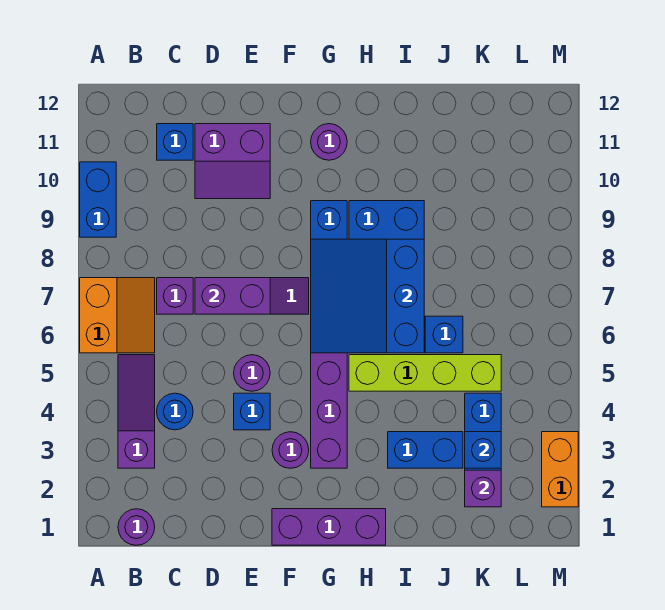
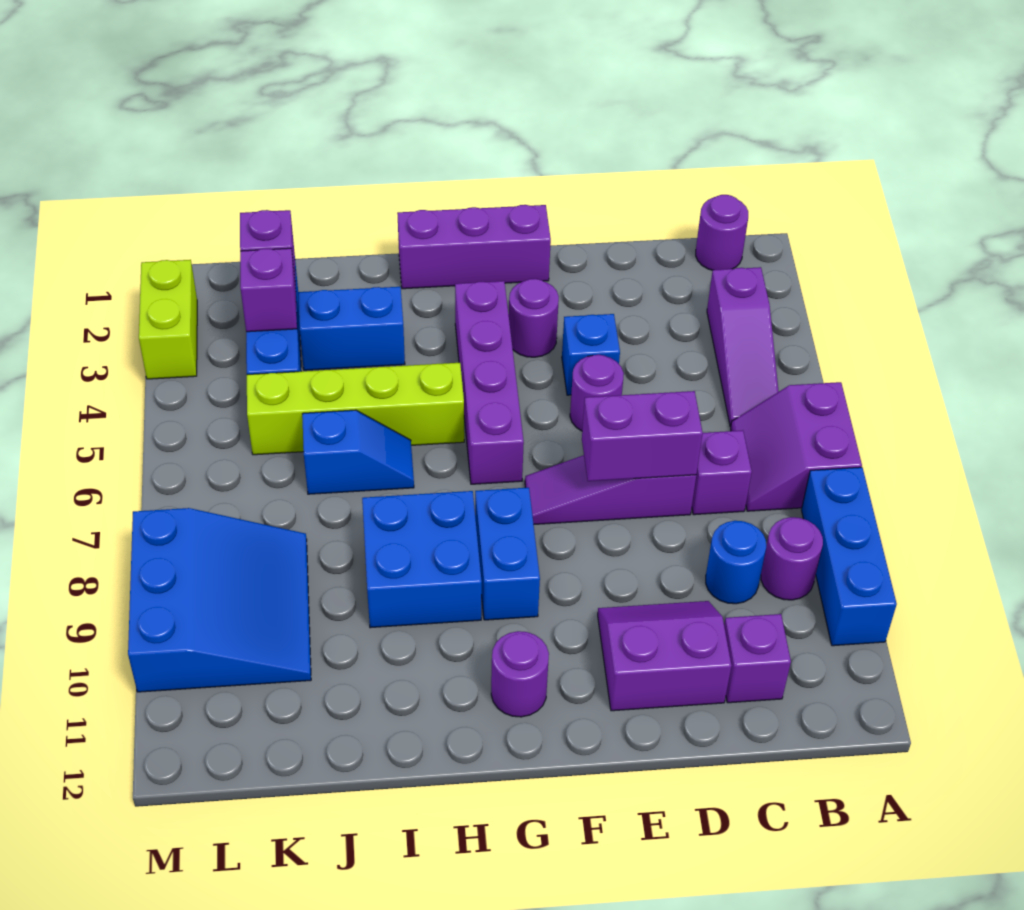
orange 2x2 slope [80,278,155,353] -> purple 2x2 slope [731,382,862,511]
blue 1x2 brick [80,162,116,237] -> blue 1x3 brick [802,467,897,646]
none -> purple 1x1 round brick [761,517,823,600]
blue 1x1 round brick [157,393,193,430] -> blue 1x1 round brick moved to [706,521,766,604]
blue 1x1 brick [157,124,193,160] -> purple 1x1 brick [724,614,791,703]
blue 3x3 slope [311,239,424,353] -> blue 3x3 slope moved to [128,508,311,692]
blue 1x1 brick [465,432,501,468] -> purple 1x1 brick [240,248,297,332]
orange 1x2 brick [542,432,578,507] -> lime 1x2 brick [139,260,197,379]

